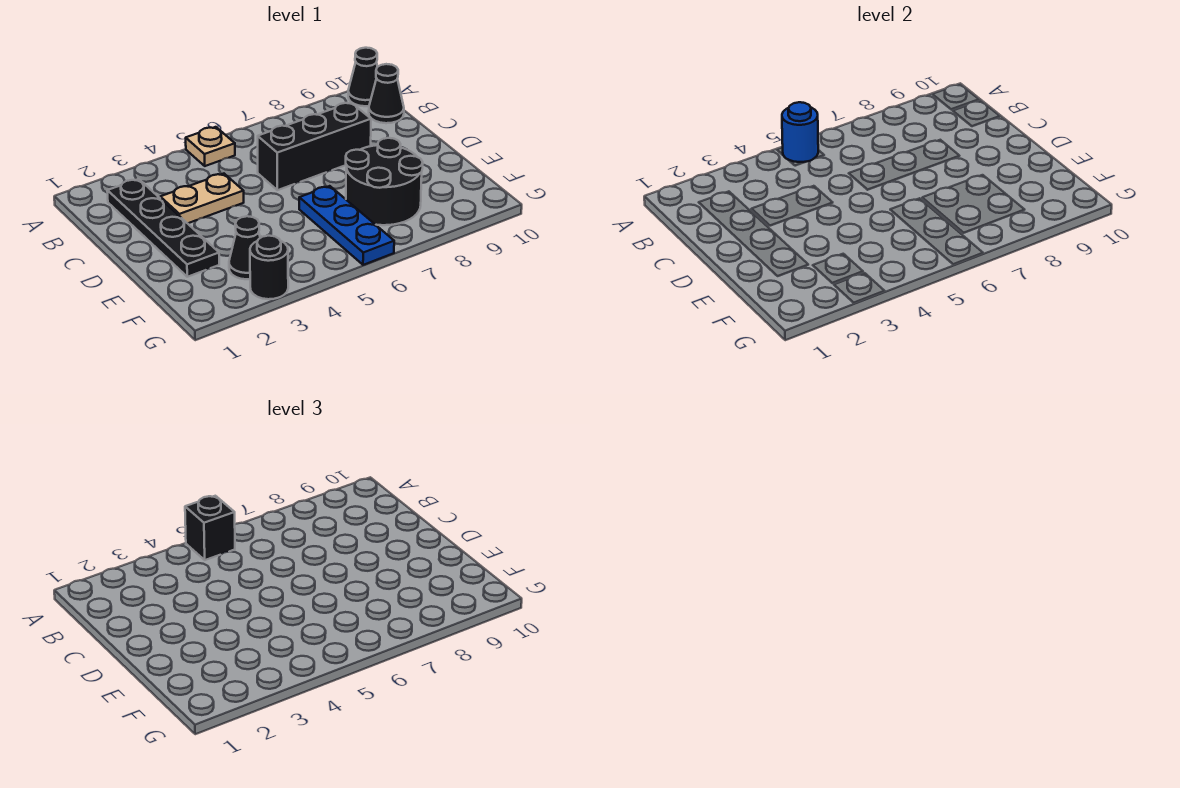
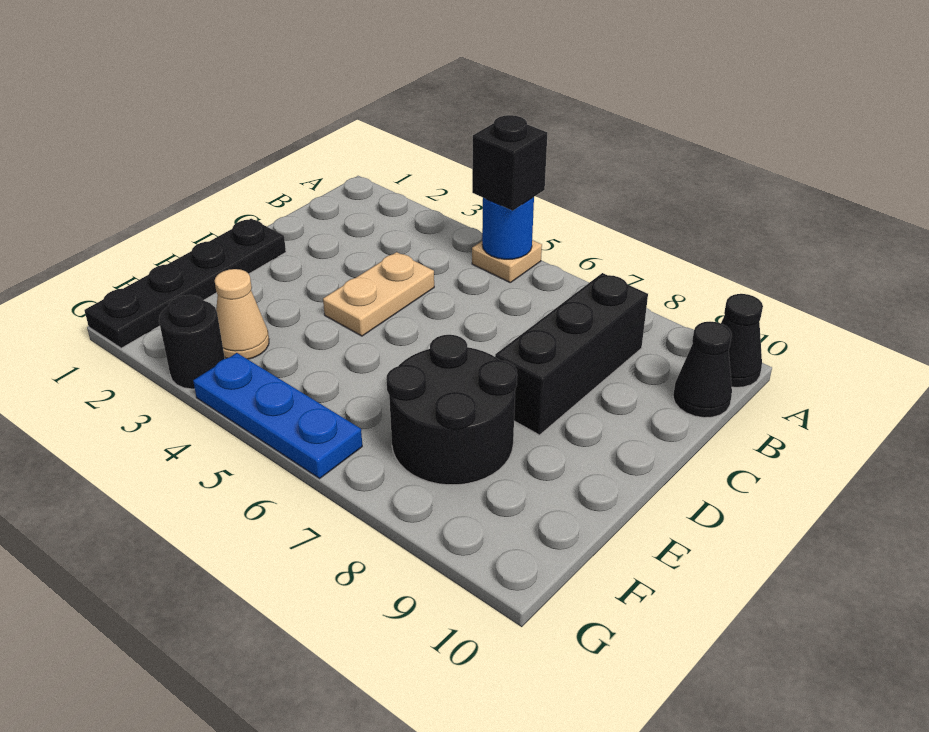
black 1x4 plate [107,179,219,277] -> black 1x4 plate moved to [84,219,286,348]
tan 1x2 plate [160,174,244,223] -> tan 1x2 plate turned to [323,252,434,336]
black 1x3 brick [258,102,371,190] -> black 1x3 brick turned to [495,273,648,435]
blue 1x3 plate [299,186,394,265] -> blue 1x3 plate turned to [193,353,362,478]
black 1x1 cone [229,216,260,279] -> tan 1x1 cone [215,269,269,359]

